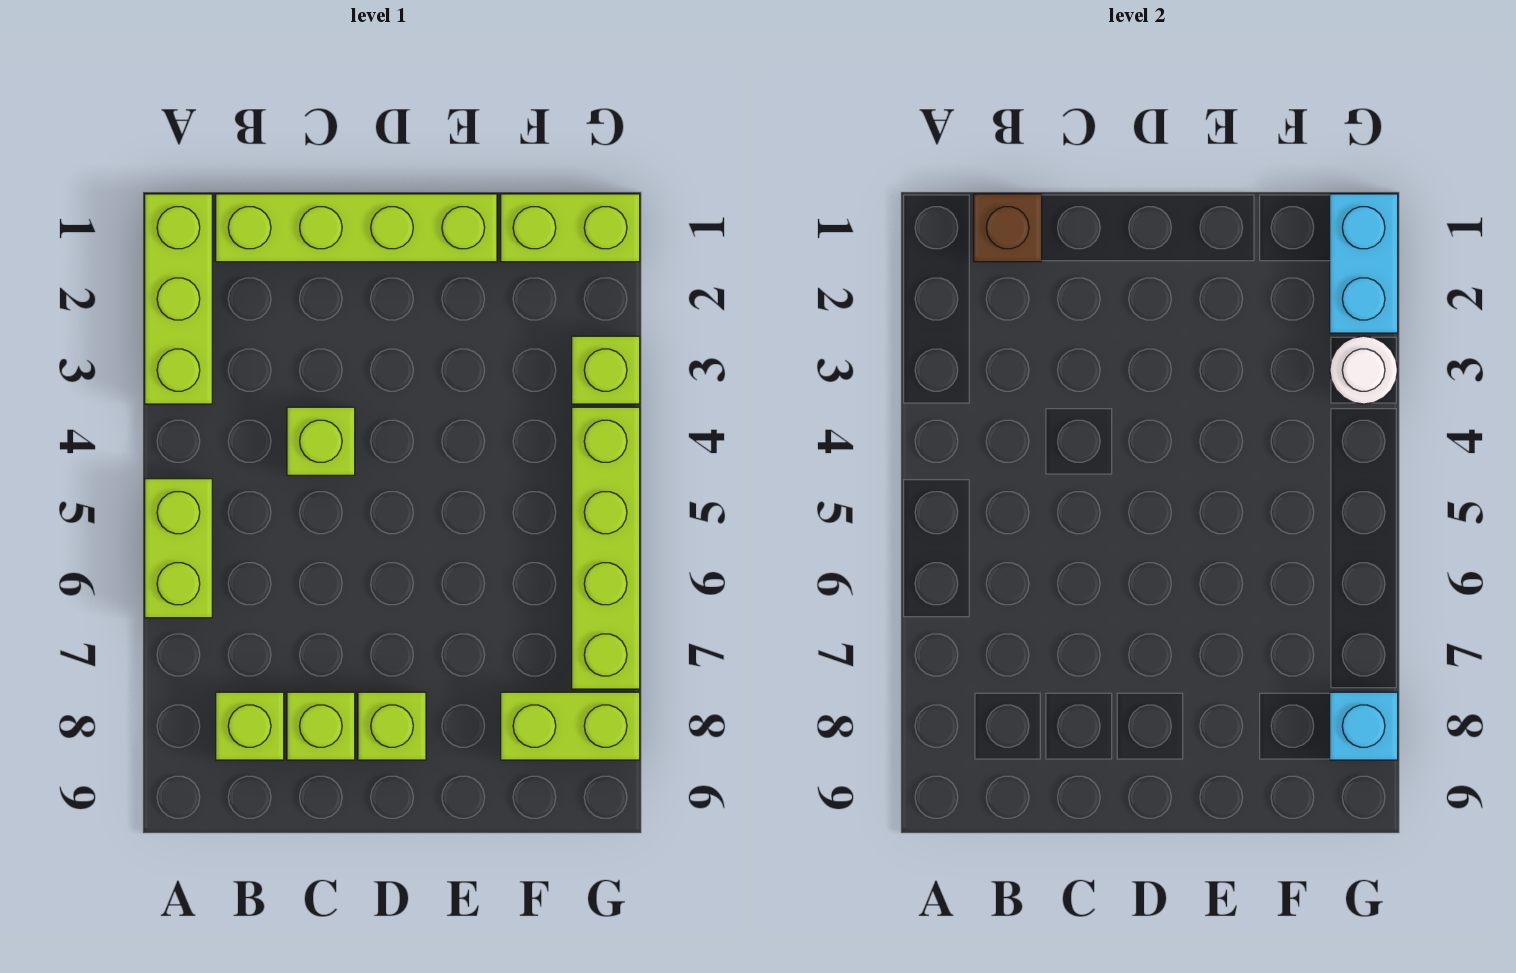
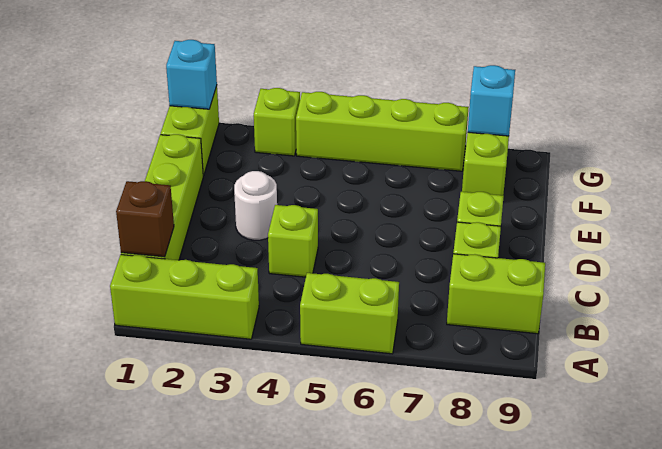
lime 1x1 brick [216,692,284,760] -> lime 1x2 brick [447,254,545,334]
cyan 1x2 brick [1330,194,1398,333] -> cyan 1x1 brick [166,40,217,109]
white 1x1 round brick [1330,336,1397,404] -> white 1x1 round brick moved to [234,171,277,240]

